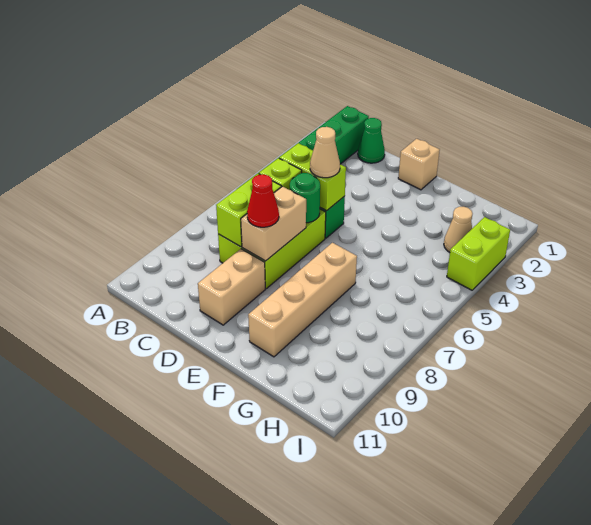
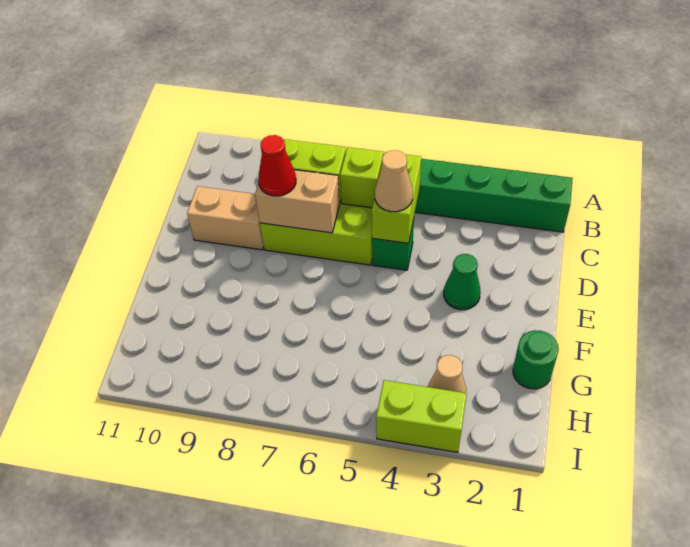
green 1x1 cone [358,118,385,163] -> green 1x1 cone moved to [444,254,481,310]
green 1x1 round brick [290,173,320,223] -> green 1x1 round brick moved to [513,330,559,389]
tan 1x1 brick [398,139,440,190] -> none
tan 1x4 brick [248,243,357,357] -> none

